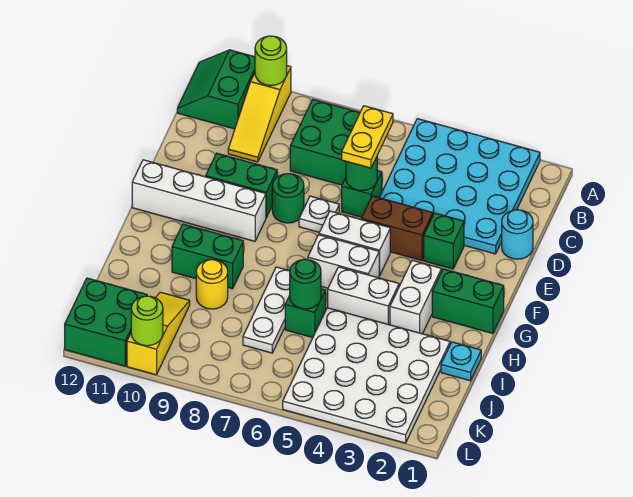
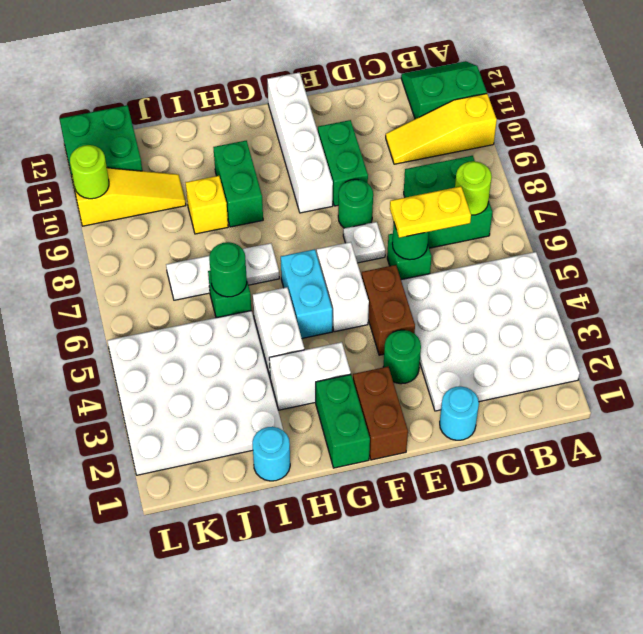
cyan 4x4 plate [380,119,540,254] -> white 4x4 plate [401,252,580,411]
lime 1x1 round brick [255,36,287,86] -> lime 1x1 round brick moved to [455,161,492,215]
green 1x1 brick [424,213,464,269] -> green 1x1 round brick [383,330,421,384]
none -> brown 1x2 brick [353,367,408,460]
white 1x2 brick [308,235,380,288] -> cyan 1x2 brick [281,249,332,338]
cyan 1x1 plate [441,342,481,381] -> cyan 1x1 round brick [252,427,290,481]
yellow 1x1 round brick [196,260,228,309] -> yellow 1x1 brick [186,176,228,234]

